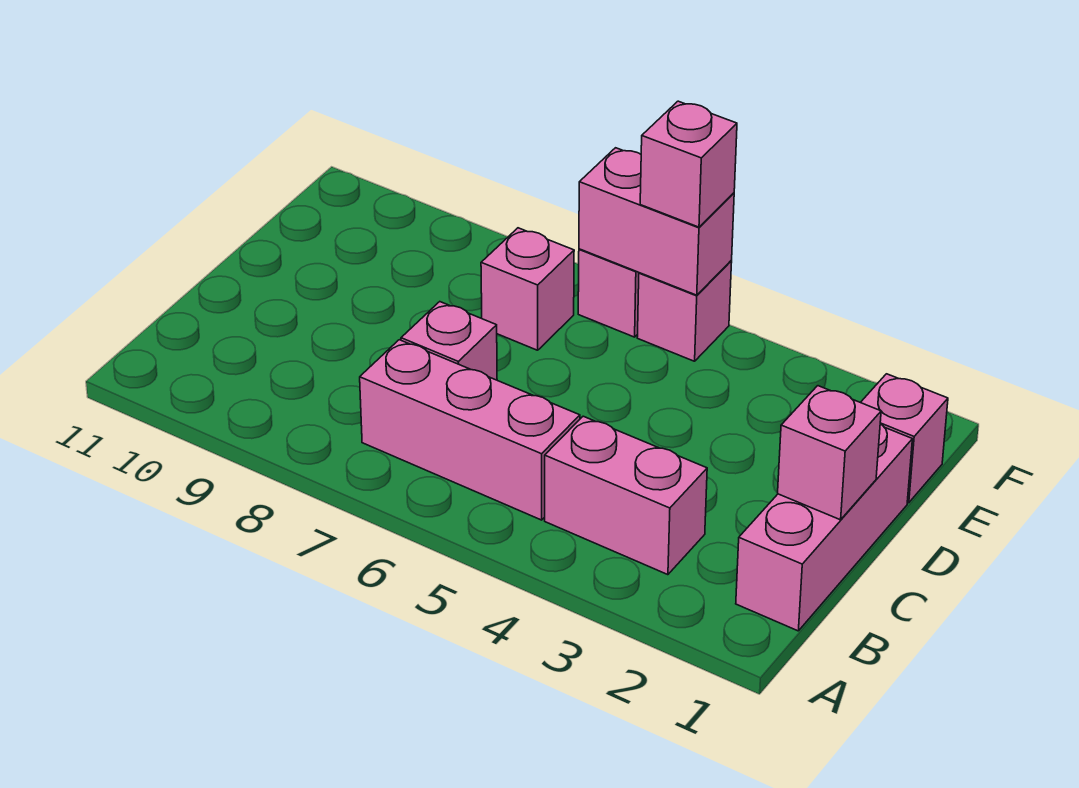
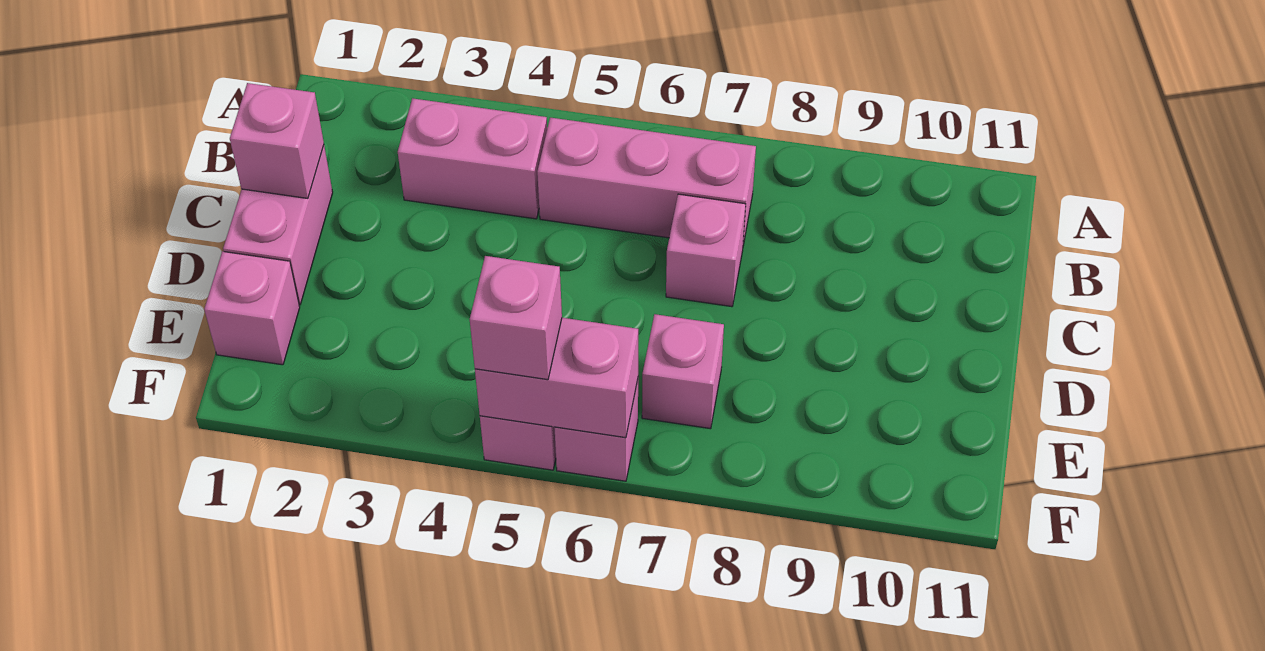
pink 1x3 brick [736,424,912,631] -> pink 1x2 brick [223,146,333,305]

